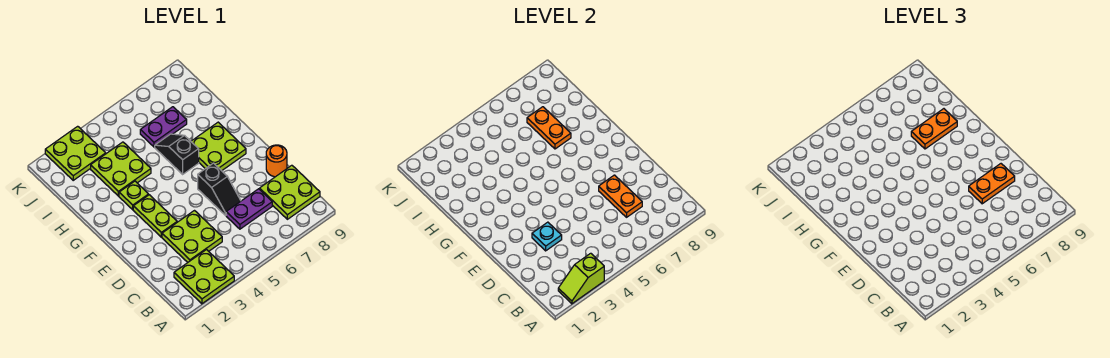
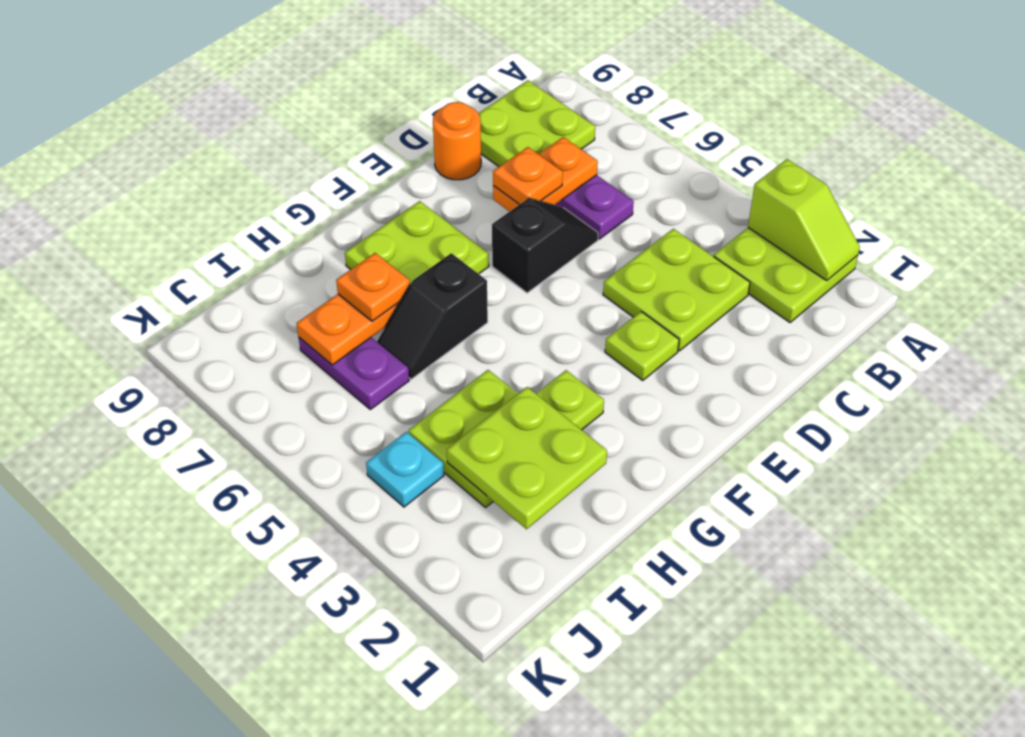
cyan 1x1 plate [532,222,562,251] -> cyan 1x1 plate moved to [366,432,444,507]
orange 1x2 plate [969,164,1015,204] -> orange 1x1 plate [493,147,563,204]
lime 1x2 plate [133,195,177,237] -> lime 1x1 plate [605,312,679,380]
orange 1x2 plate [911,109,957,149] -> orange 1x1 plate [336,253,410,321]
lime 2x2 plate [45,126,106,180] -> lime 2x2 plate moved to [447,387,607,529]

